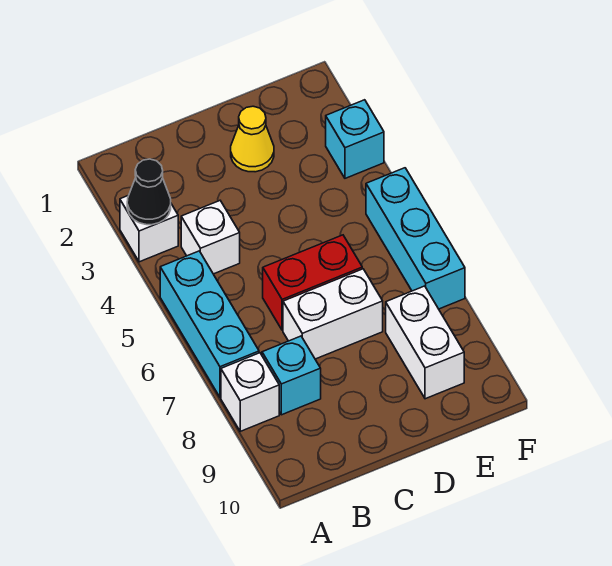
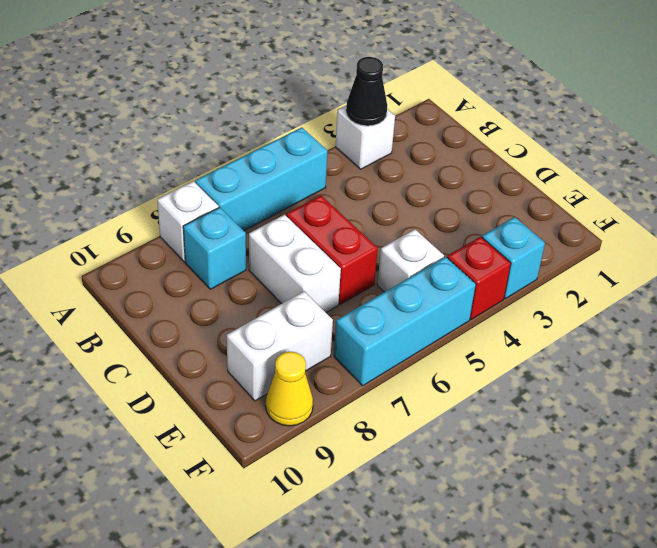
white 1x1 brick [181,201,240,274] -> white 1x1 brick moved to [377,229,444,292]
yellow 1x1 cone [231,106,274,172] -> yellow 1x1 cone moved to [266,352,313,426]
none -> red 1x1 brick [447,237,511,319]

